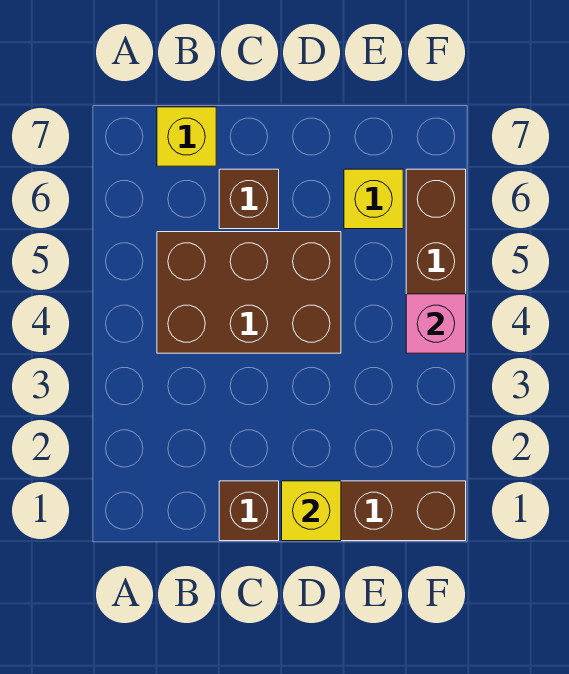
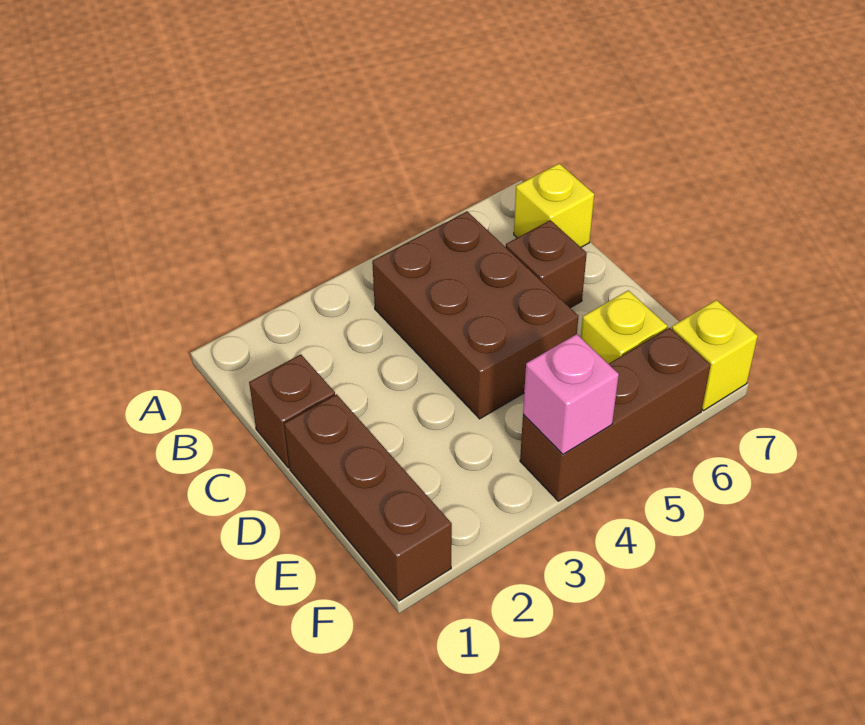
yellow 1x1 brick [282,481,341,541] -> yellow 1x1 brick moved to [672,300,758,411]

